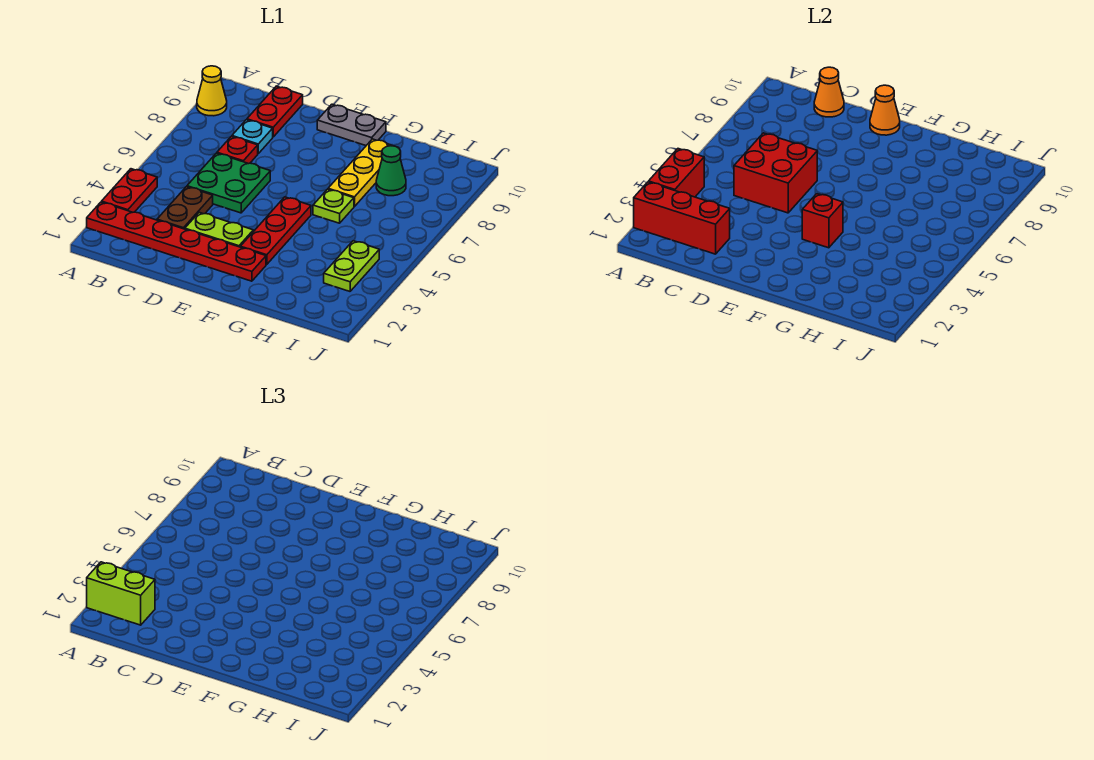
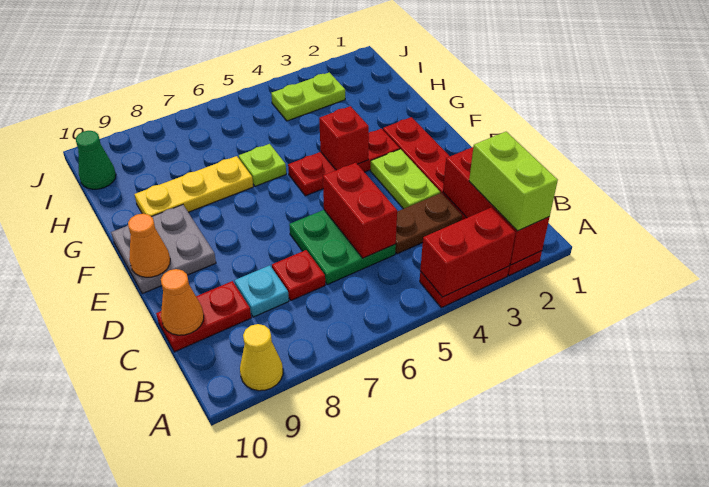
red 2x2 brick [734,133,817,213] -> red 1x2 brick [323,163,397,258]
grey 1x2 plate [317,104,386,145] -> grey 2x2 plate [111,205,216,294]
green 1x1 cone [376,146,406,196] -> green 1x1 cone moved to [76,131,116,189]

